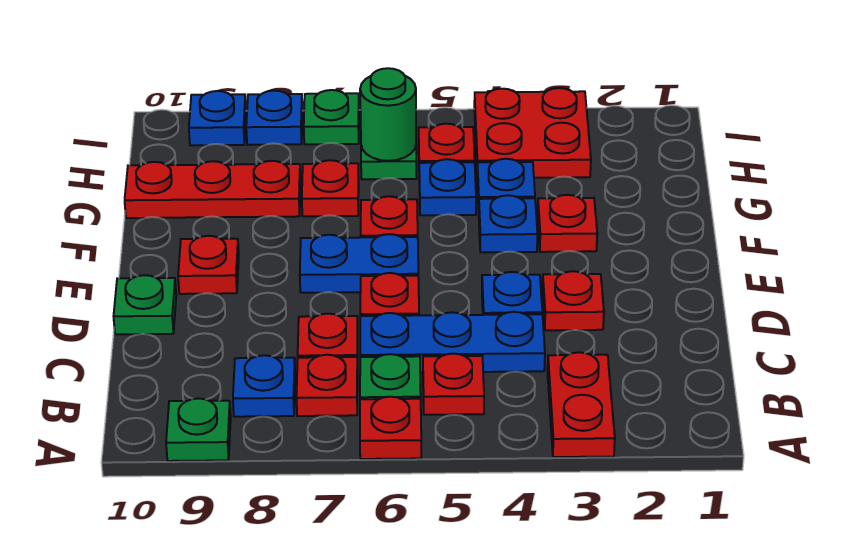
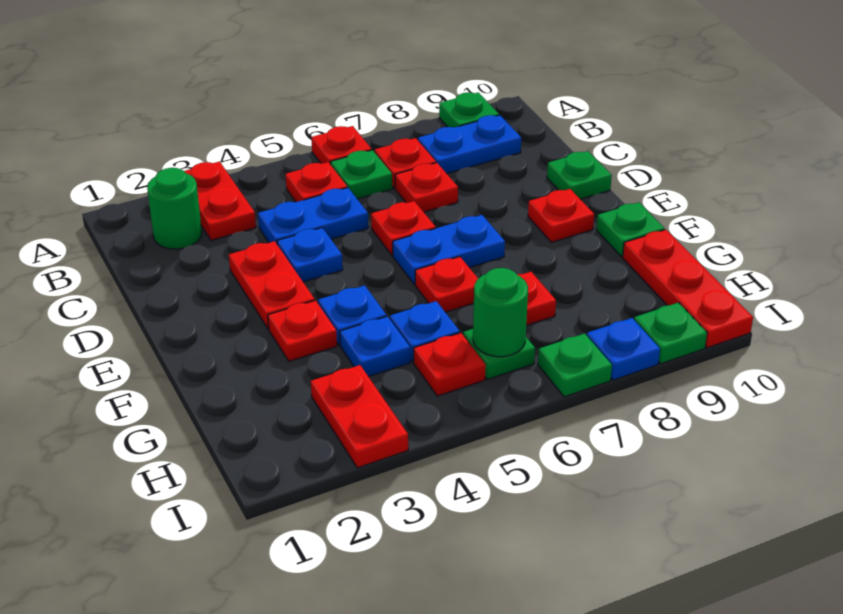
none -> green 1x1 round brick [147,168,202,249]
blue 1x1 plate [233,355,295,417] -> blue 1x2 plate [418,115,521,174]
blue 1x3 plate [360,312,545,373] -> blue 1x2 plate [258,188,368,244]
red 1x1 plate [542,271,604,330] -> red 1x2 plate [229,241,315,329]
none -> green 1x1 plate [596,202,665,257]
red 1x3 plate [125,161,301,218] -> red 1x3 plate turned to [623,230,753,348]
red 2x2 plate [474,88,591,178] -> red 1x2 plate [311,365,408,468]
blue 1x1 plate [189,91,246,145] -> green 1x1 plate [634,303,707,364]

